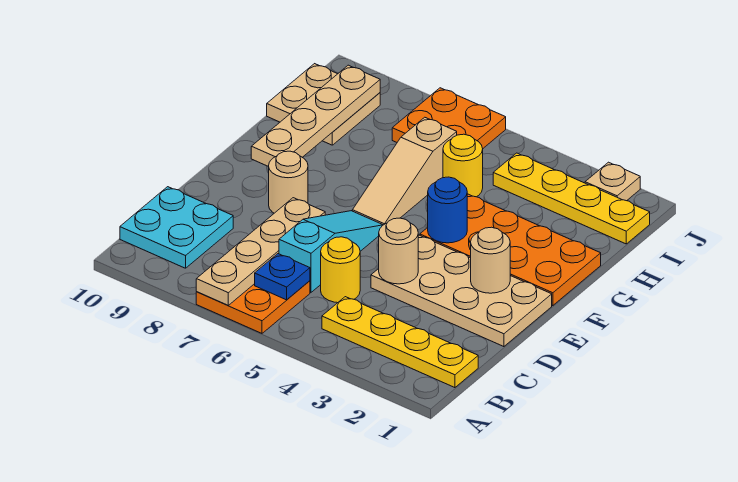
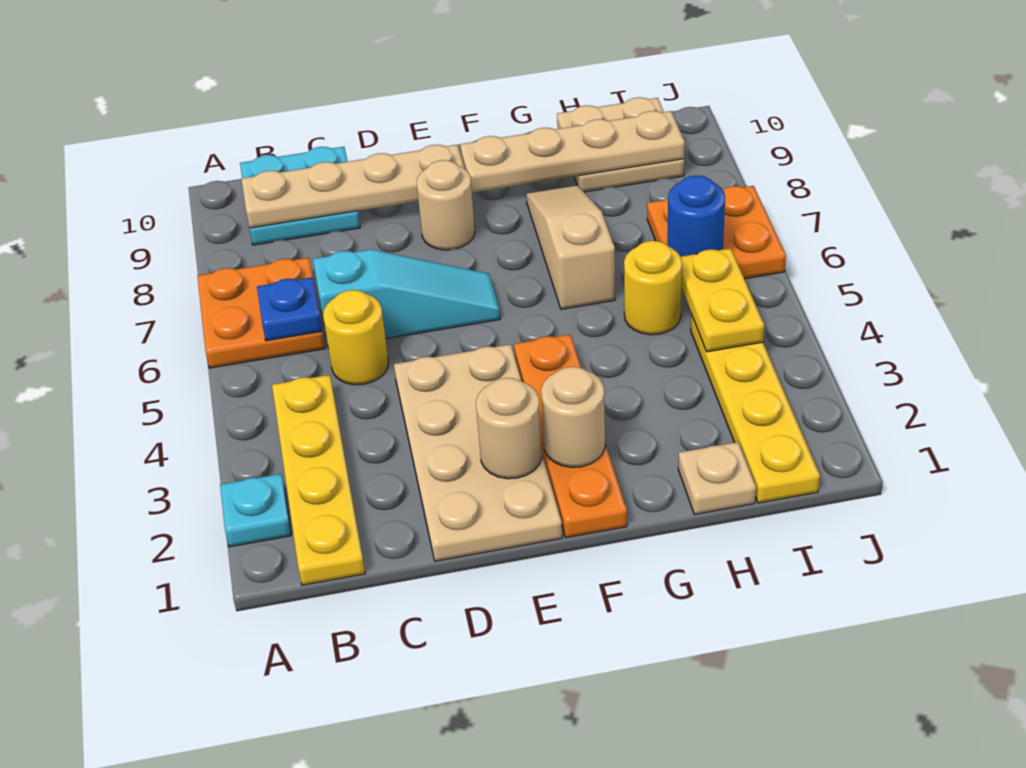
none -> cyan 1x1 plate [220,474,291,547]
tan 1x4 plate [196,198,325,305] -> tan 1x4 plate moved to [241,145,464,228]
tan 1x1 round brick [379,218,418,284] -> tan 1x1 round brick moved to [541,367,605,467]
orange 2x4 plate [420,194,601,306] -> orange 1x4 plate [514,334,627,538]
blue 1x1 round brick [428,177,467,243] -> blue 1x1 round brick moved to [667,176,725,257]
tan 1x3 slope [352,117,457,225] -> tan 1x3 slope turned to [526,185,615,309]
none -> yellow 1x2 plate [681,248,764,352]
tan 1x1 plate [585,162,640,201] -> tan 1x1 plate moved to [678,442,756,514]

